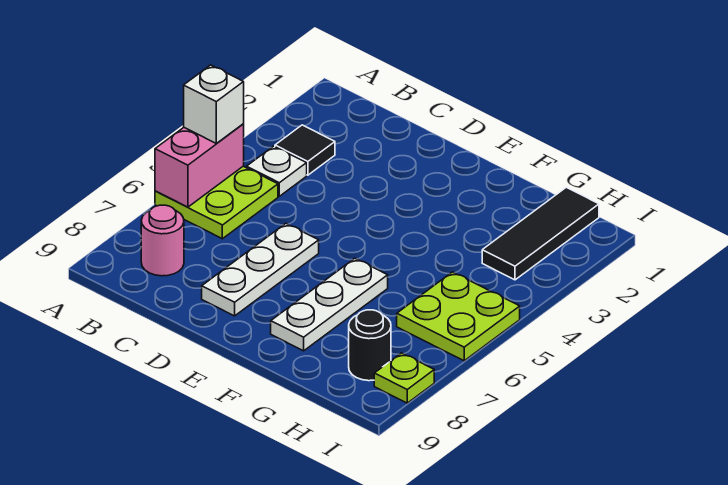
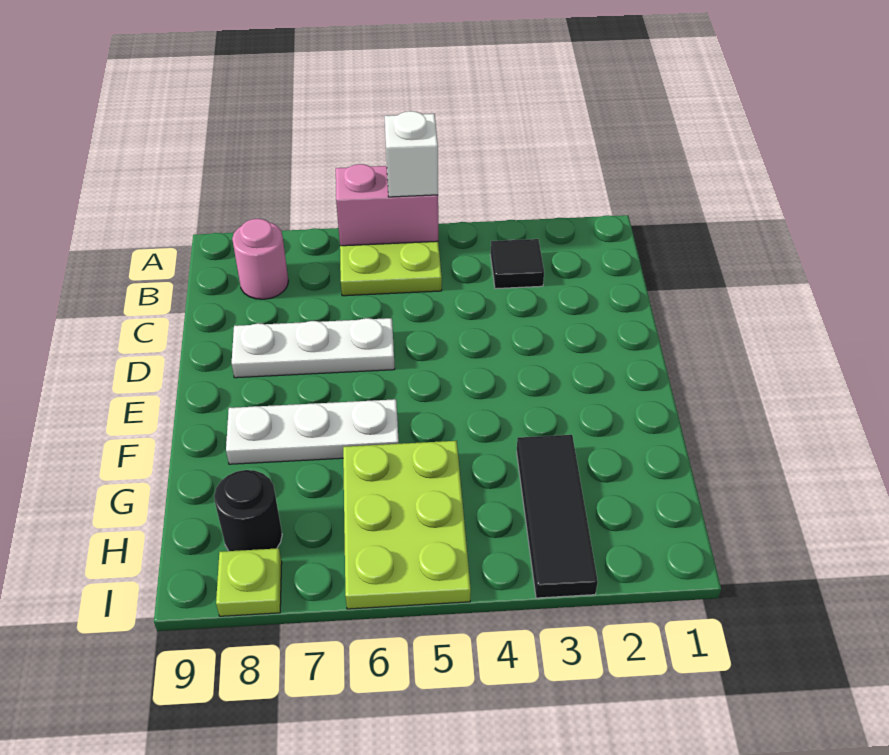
white 1x1 plate [247,146,307,196] -> none
black 1x3 tile [482,187,599,280] -> black 1x3 tile turned to [517,435,598,598]
lime 2x2 plate [397,272,520,361] -> lime 2x3 plate [343,441,471,609]

